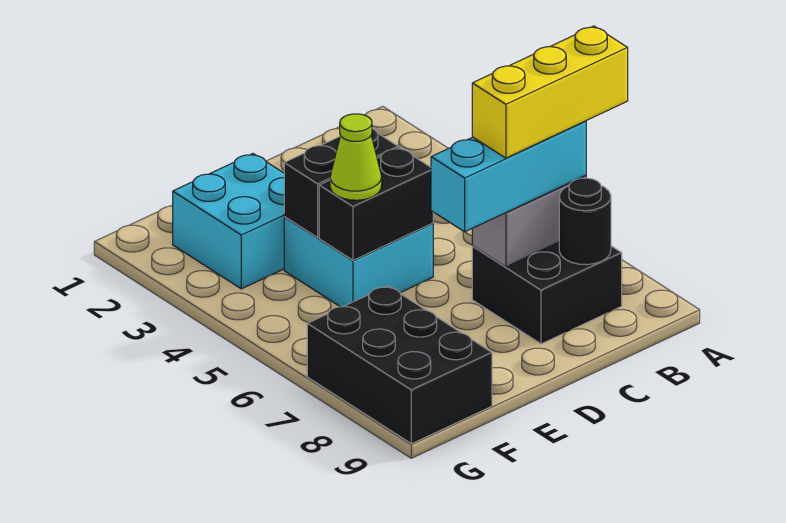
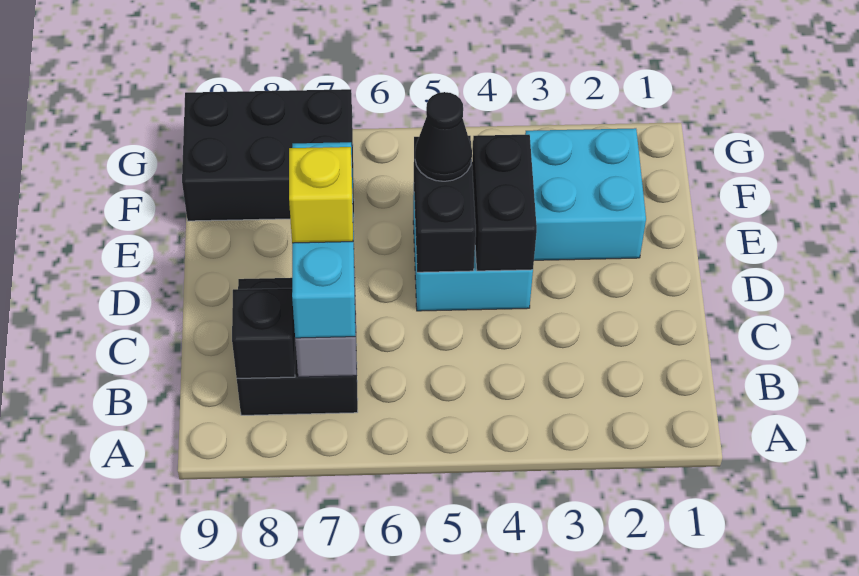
yellow 1x3 brick [472,26,628,158] -> yellow 1x1 brick [289,147,353,243]
black 1x1 round brick [559,178,611,265] -> black 1x1 brick [232,288,295,378]
lime 1x1 cone [330,114,382,200] -> black 1x1 cone [415,92,472,181]

